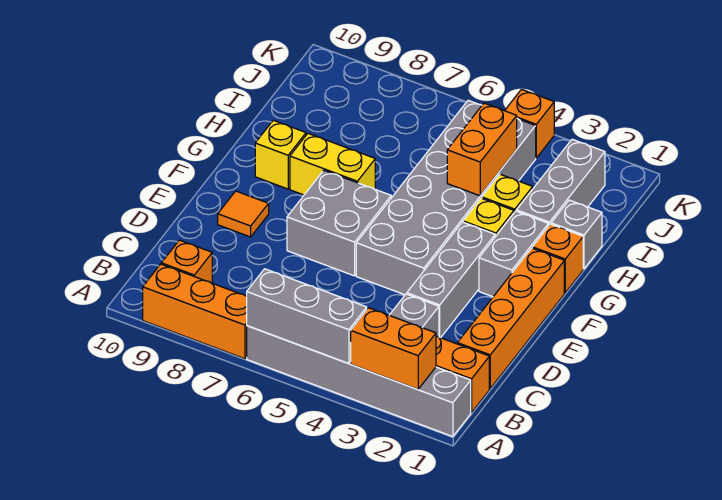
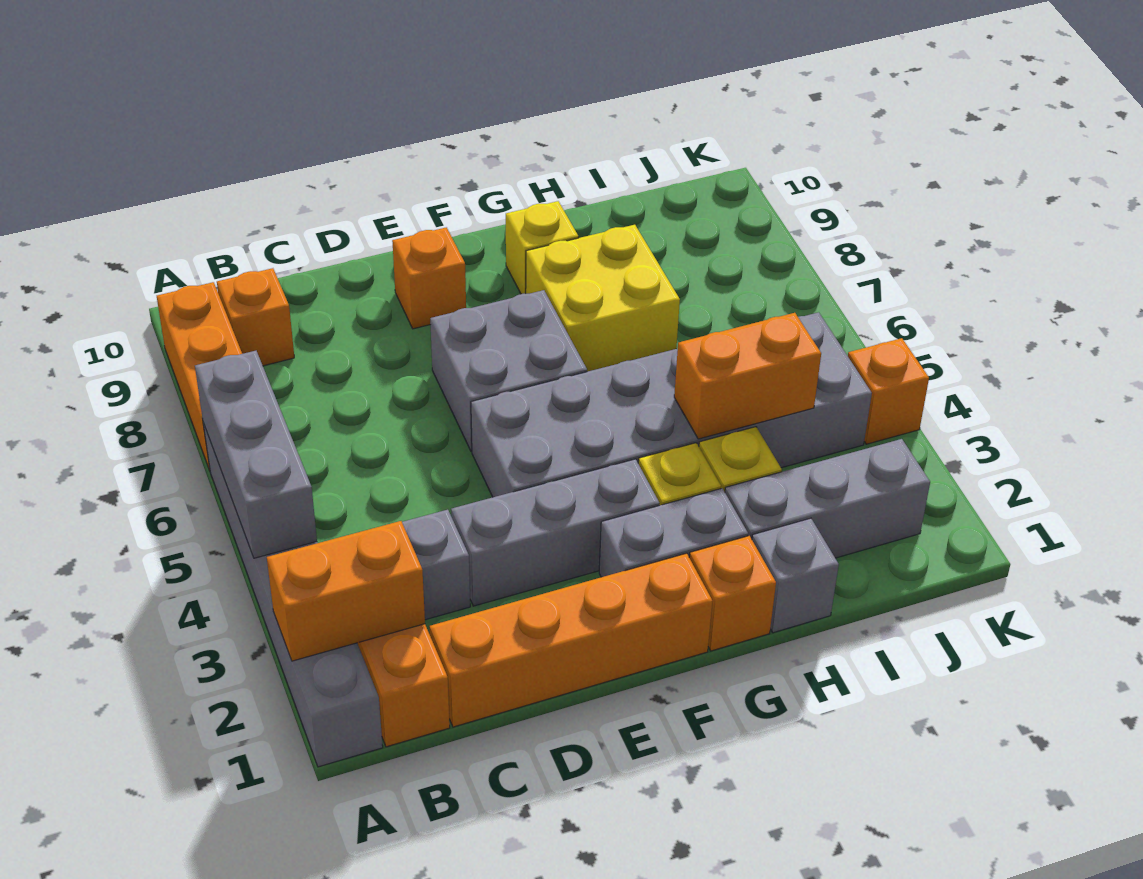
orange 1x2 brick [351,308,436,389] -> orange 1x2 brick turned to [267,521,425,661]
orange 1x1 tile [218,191,269,237] -> orange 1x1 brick [392,227,466,329]
yellow 1x2 brick [290,134,375,195] -> yellow 2x2 brick [526,225,680,372]

